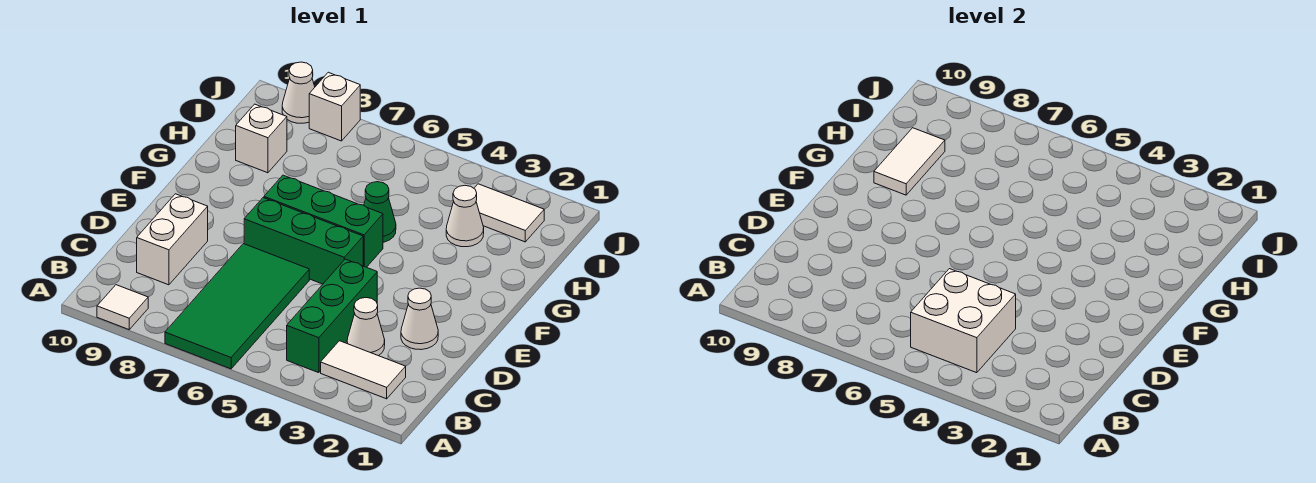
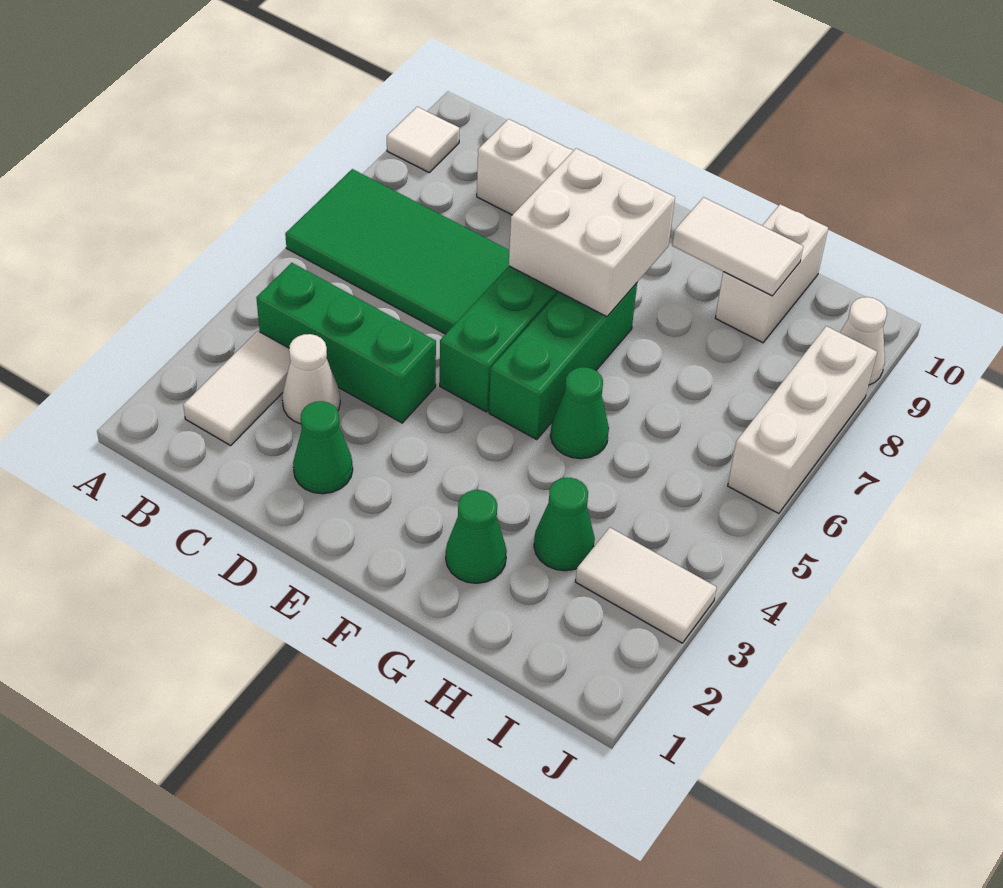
white 2x2 brick [911,269,1016,373] -> white 2x2 brick moved to [509,148,675,317]
white 1x1 cone [401,288,438,350] -> green 1x1 cone [293,401,353,494]
none -> green 1x1 cone [446,490,507,583]
white 1x1 cone [446,186,484,247] -> green 1x1 cone [534,478,595,571]
white 1x1 brick [236,104,287,173] -> white 1x2 brick [715,204,828,343]
white 1x2 tile [474,184,544,242] -> white 1x2 tile turned to [575,528,717,643]
white 1x1 brick [309,72,360,141] -> white 1x3 brick [728,326,877,514]

